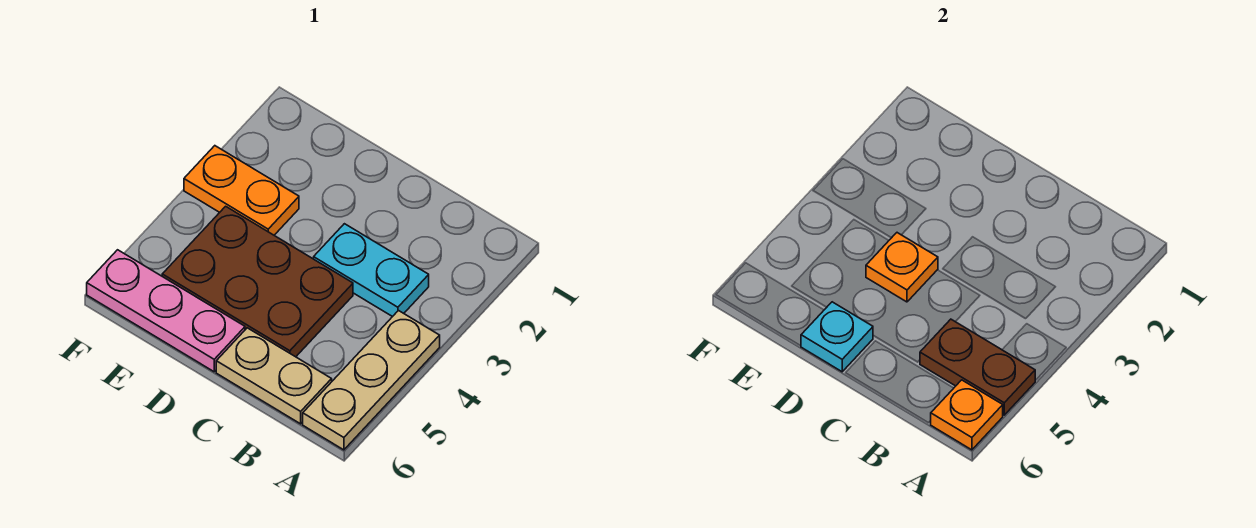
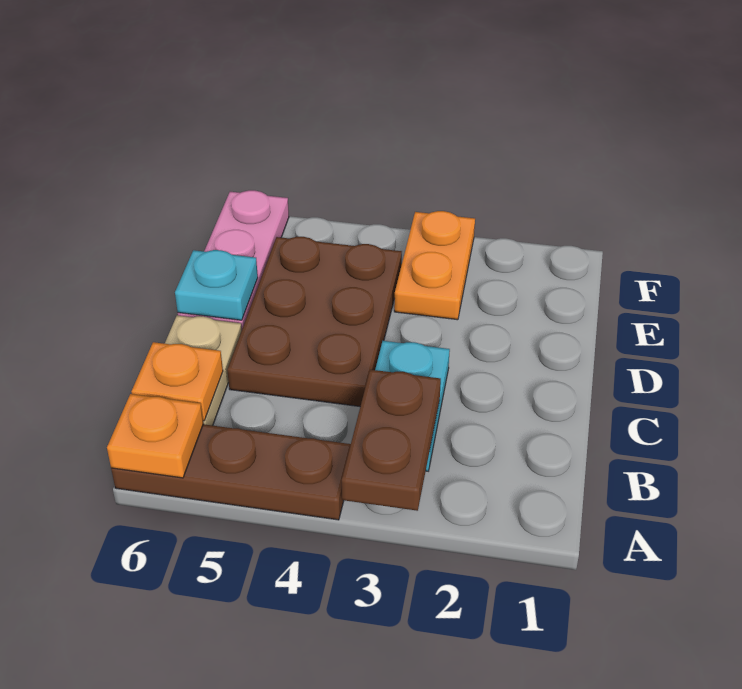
tan 1x3 plate [303,311,440,450] -> brown 1x3 plate [111,424,351,520]
brown 1x2 plate [920,319,1035,415] -> brown 1x2 plate moved to [342,370,441,511]
orange 1x1 plate [866,233,938,302] -> orange 1x1 plate moved to [131,342,223,421]

